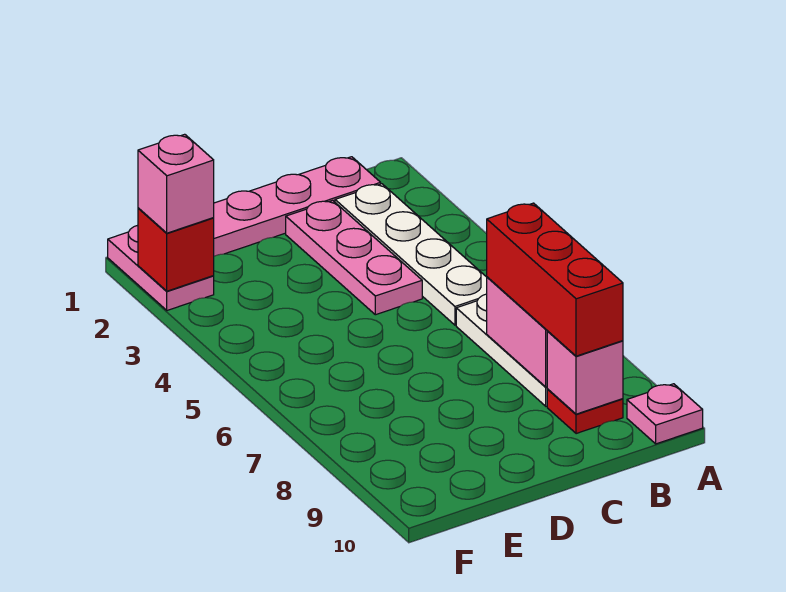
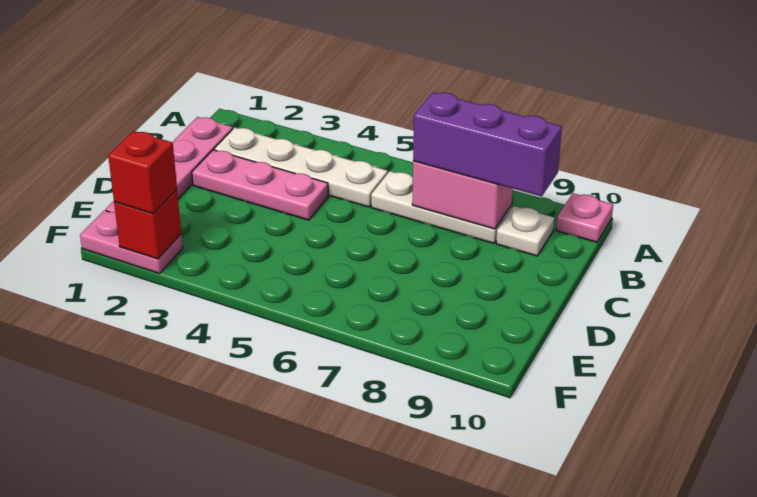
red 1x3 brick [487,203,623,356] -> purple 1x3 brick [413,92,562,197]
red 1x1 plate [547,389,623,434] -> white 1x1 plate [496,206,554,256]
pink 1x1 brick [547,331,623,414] -> none
pink 1x1 brick [138,134,214,233] -> red 1x1 brick [108,131,177,214]

